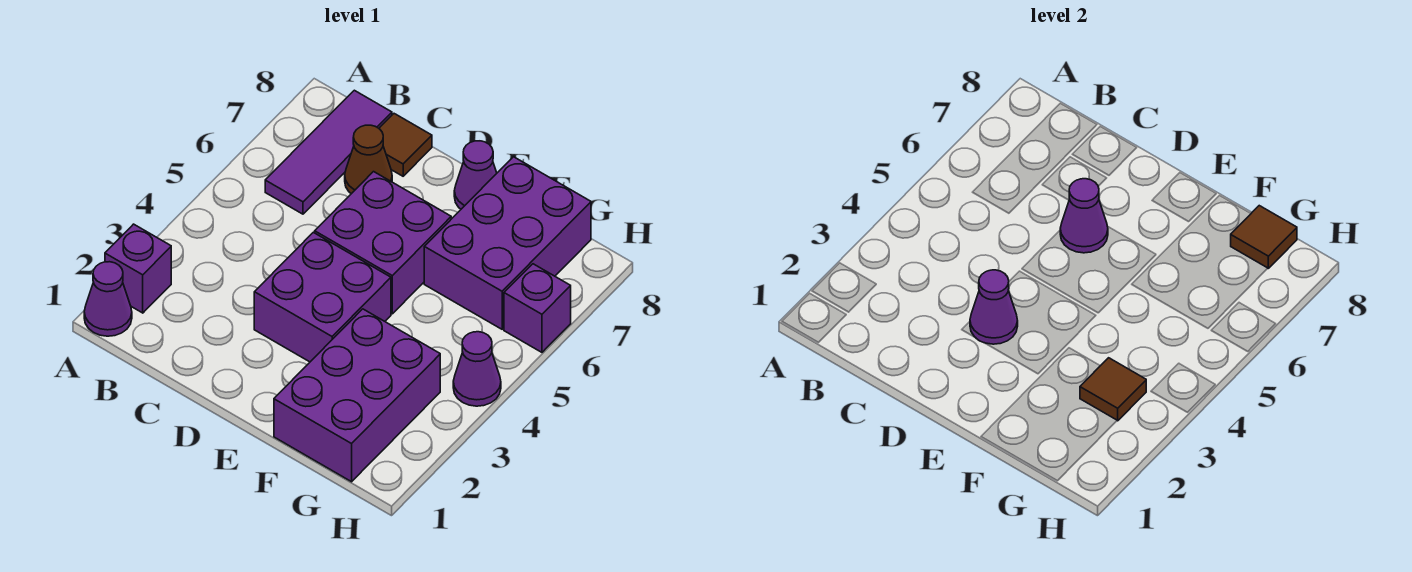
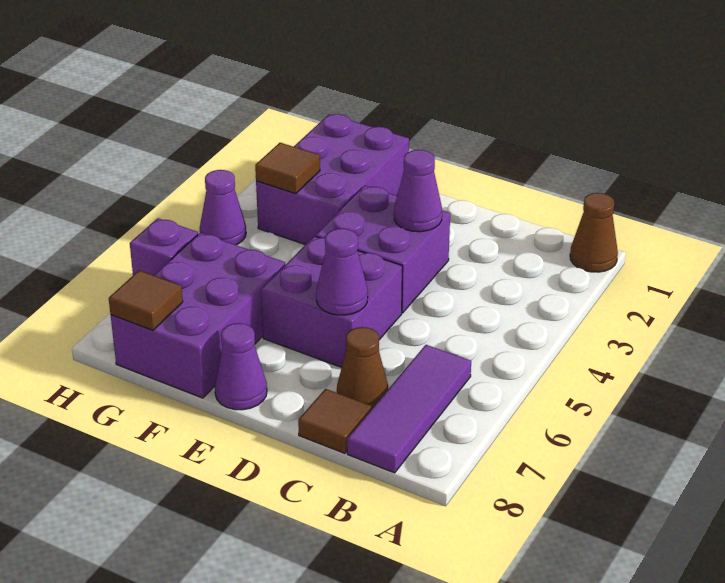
purple 1x1 cone [84,262,132,336] -> brown 1x1 cone [570,193,618,272]
purple 1x1 brick [105,224,171,313] -> none

